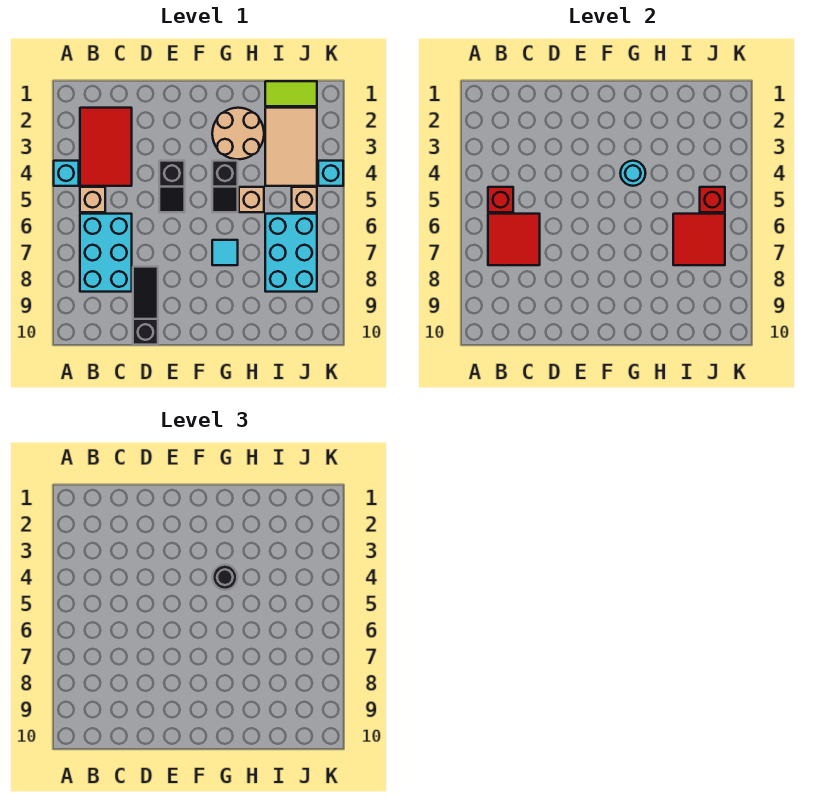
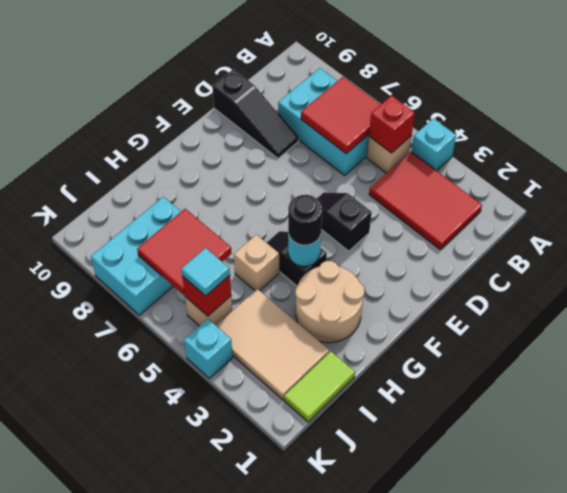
cyan 1x1 tile [212,240,238,265] -> cyan 1x1 tile moved to [181,248,230,296]
cyan 2x3 brick [265,214,317,292] -> cyan 2x3 brick turned to [91,197,181,315]

